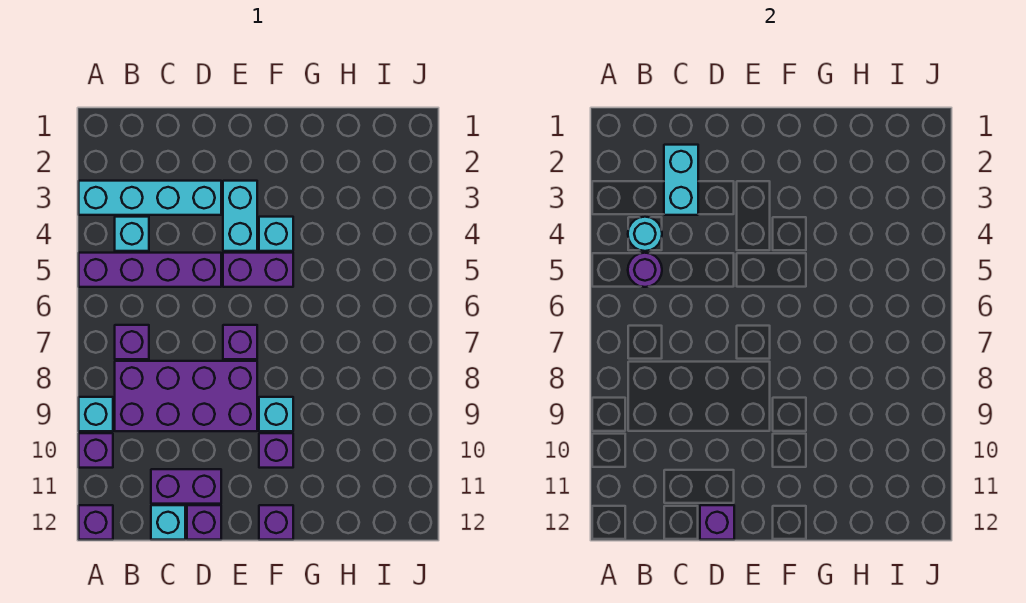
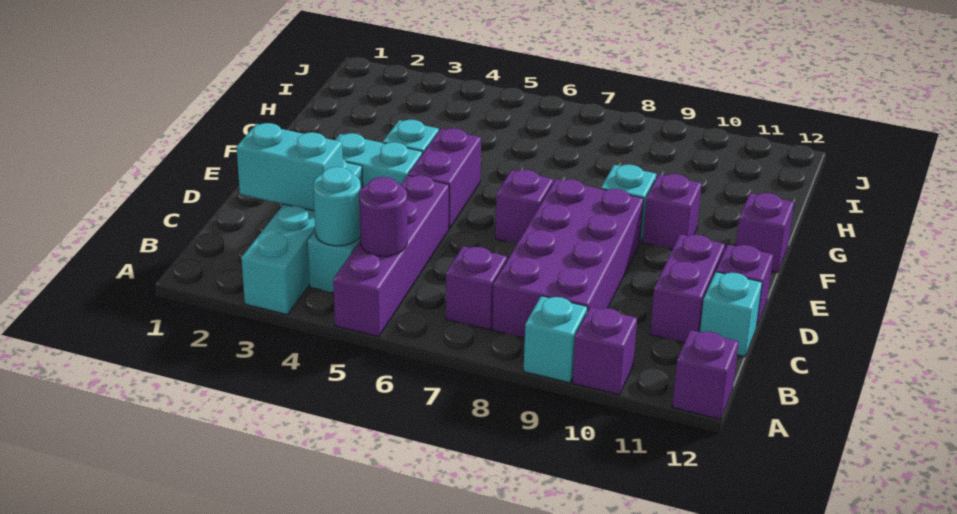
purple 1x1 brick [700,505,734,540] -> none

